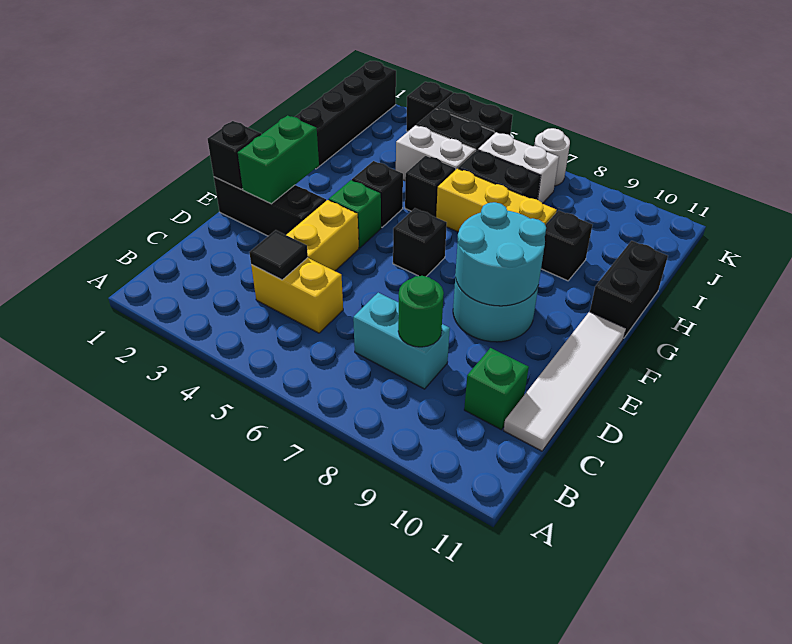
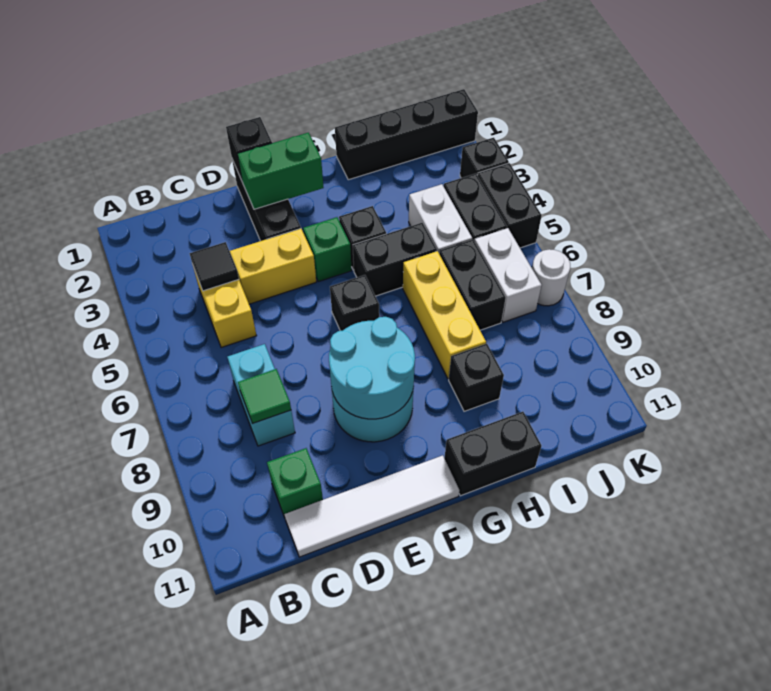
green 1x1 round brick [398,276,444,347] -> green 1x1 tile [238,369,291,424]
black 1x1 brick [405,155,456,217] -> black 1x2 brick [353,223,437,296]

